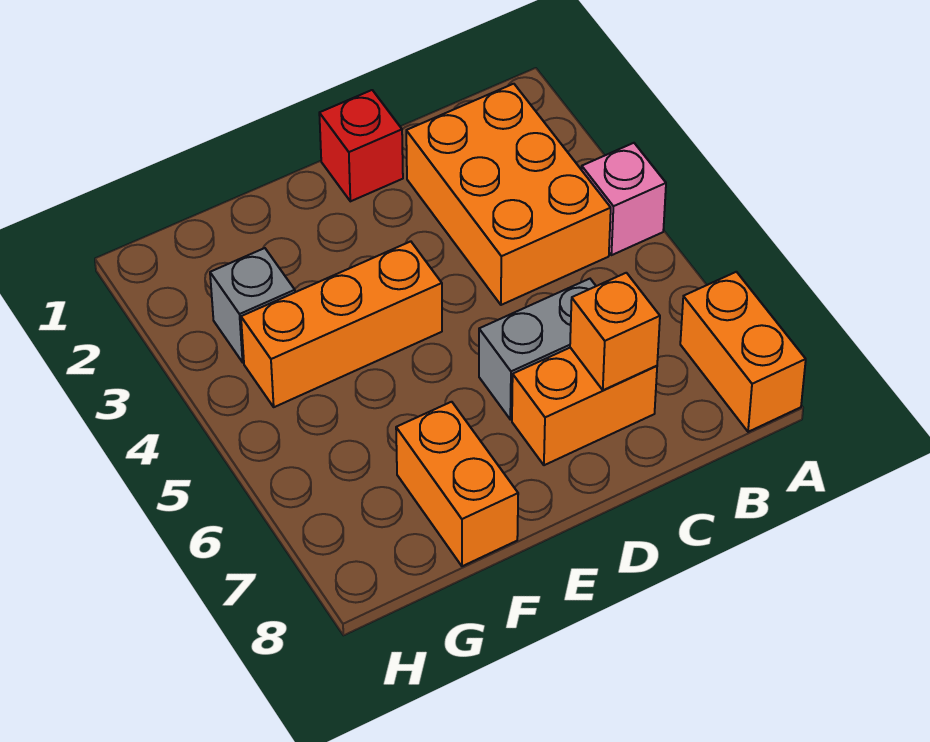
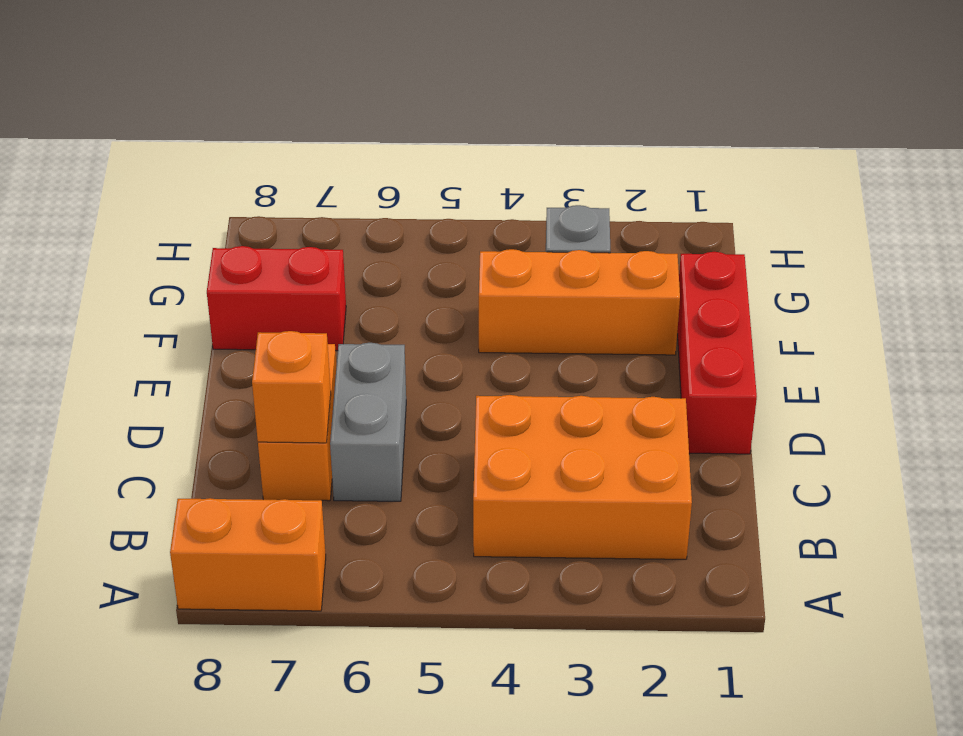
pink 1x1 brick [582,143,666,255] -> none
red 1x1 brick [319,90,403,201] -> red 1x3 brick [677,252,757,454]
orange 1x3 brick [241,241,442,407] -> orange 1x3 brick turned to [479,249,680,355]
orange 1x2 brick [396,402,518,566] -> red 1x2 brick [207,246,346,351]

